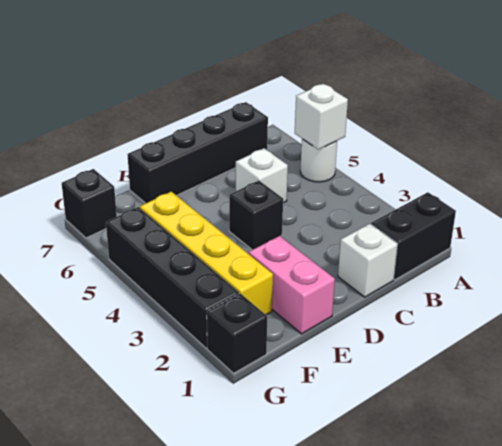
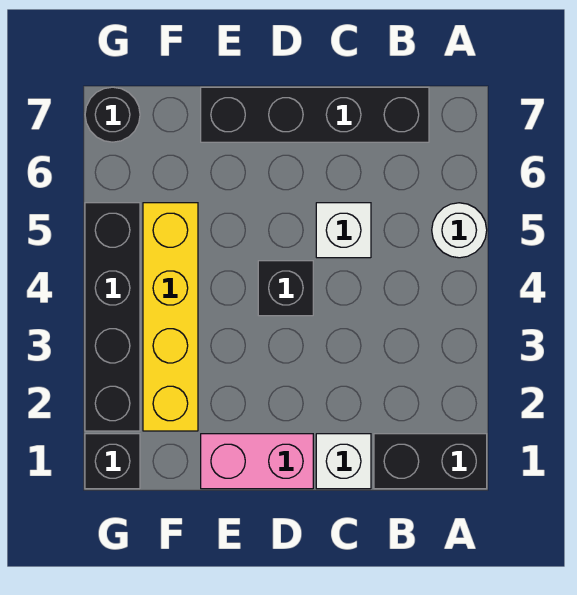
white 1x1 brick [295,84,348,150] -> none
pink 1x2 brick [249,236,335,334] -> pink 1x2 brick turned to [201,434,313,489]
black 1x1 brick [62,169,117,238] -> black 1x1 round brick [85,87,140,142]

